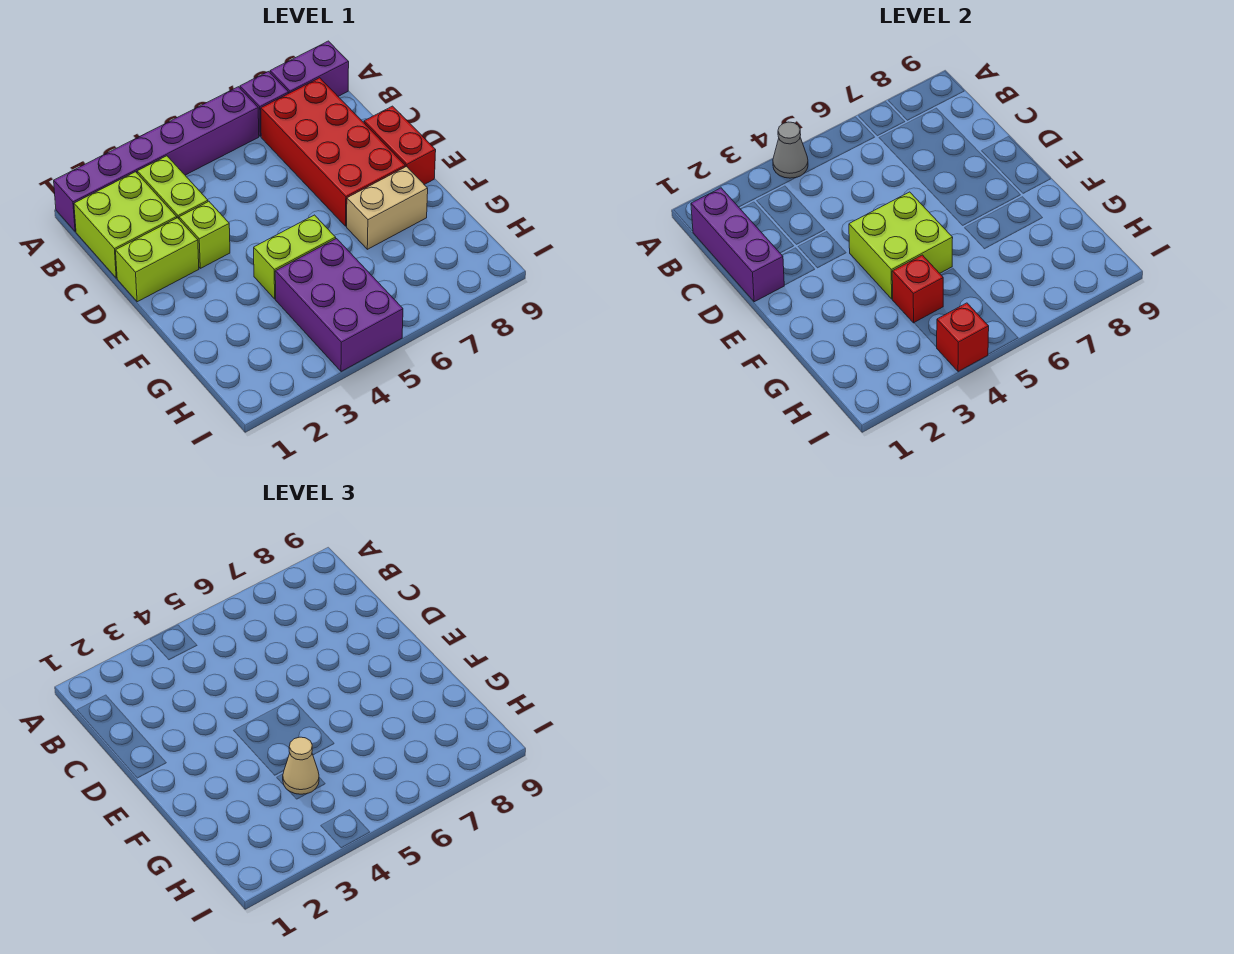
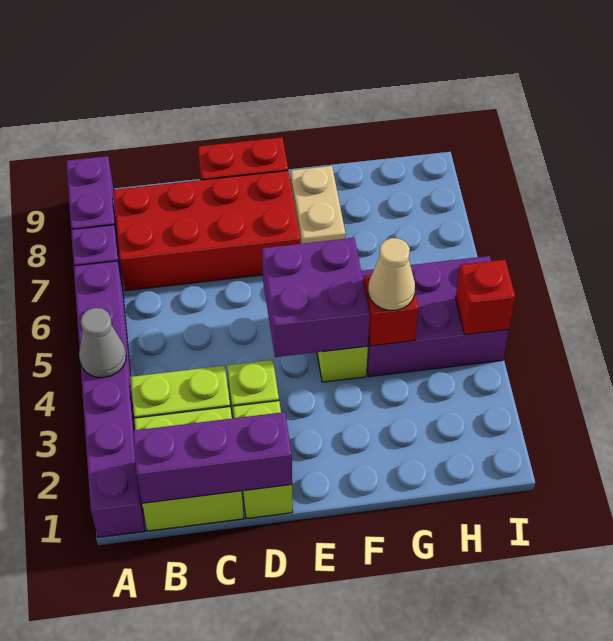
lime 2x2 brick [849,192,953,299] -> purple 2x2 brick [262,238,370,357]

